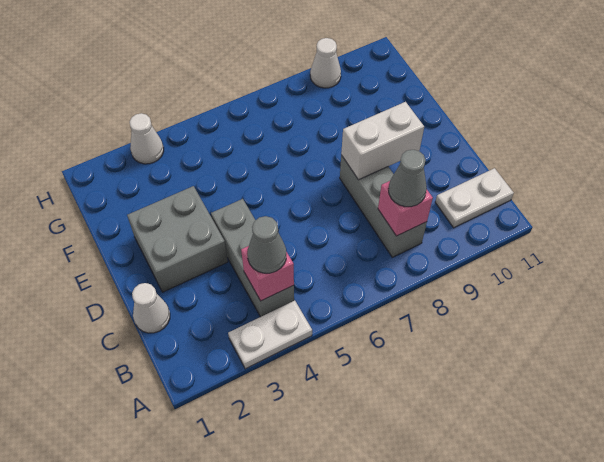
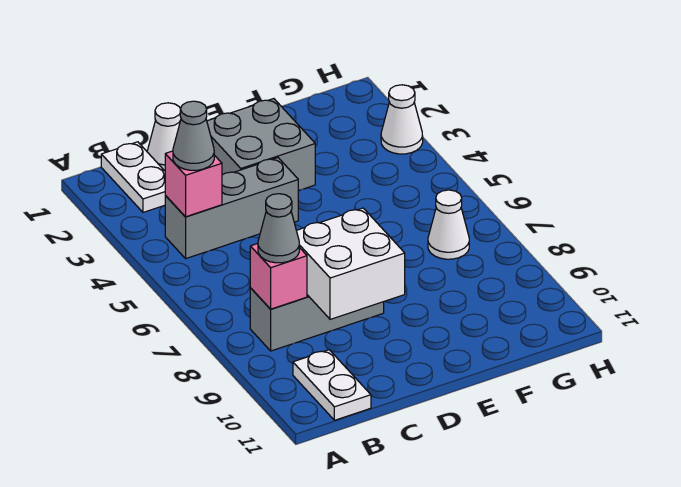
white 1x2 plate [228,300,312,369] -> white 1x2 plate moved to [101,142,165,212]
white 1x2 brick [341,102,424,180] -> white 2x2 brick [296,208,405,319]
white 1x1 cone [310,38,341,88] -> white 1x1 cone moved to [428,190,469,259]

